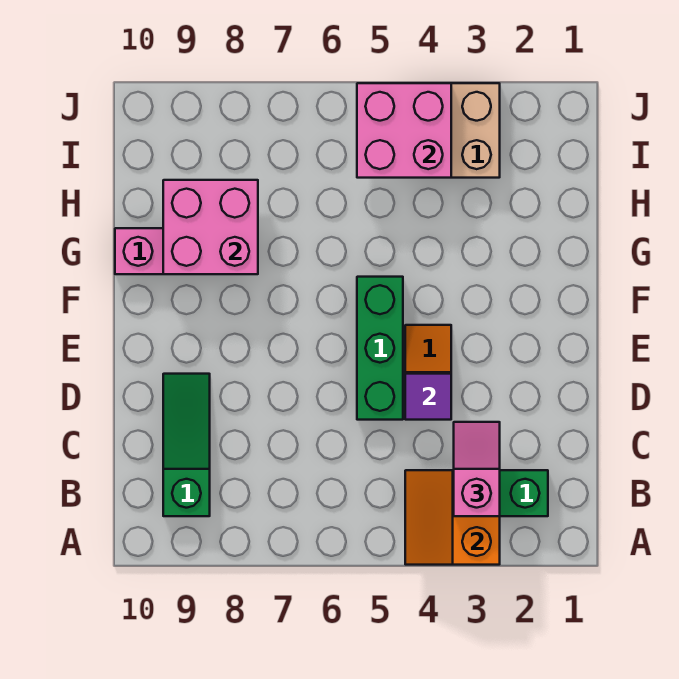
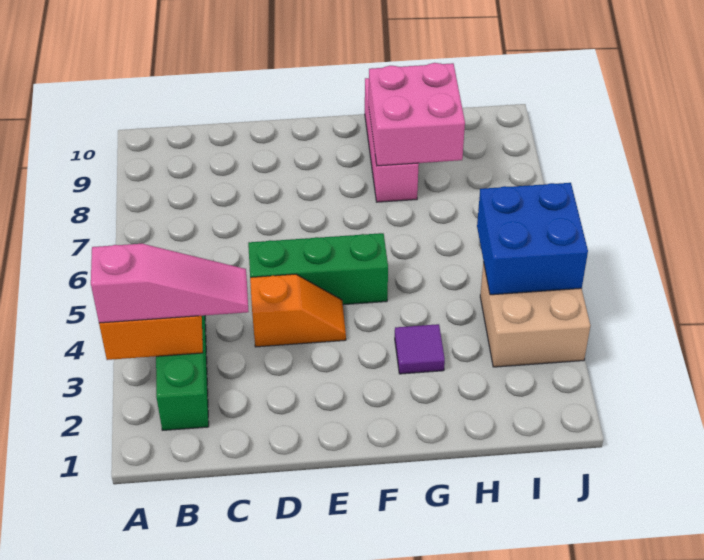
pink 1x2 slope [454,422,500,516] -> pink 1x3 slope [91,244,248,323]
green 1x3 slope [163,374,210,516] -> none
purple 1x1 tile [405,374,451,420] -> purple 1x1 tile moved to [395,324,445,374]
pink 2x2 brick [357,83,451,178] -> blue 2x2 brick [477,183,588,295]

